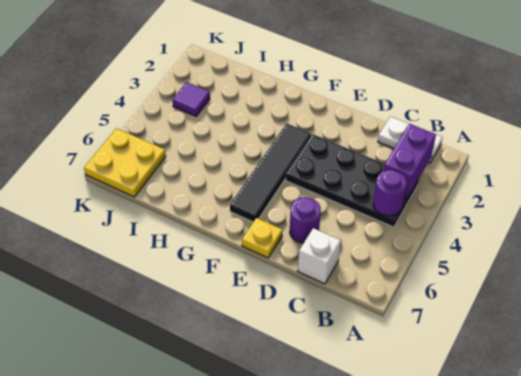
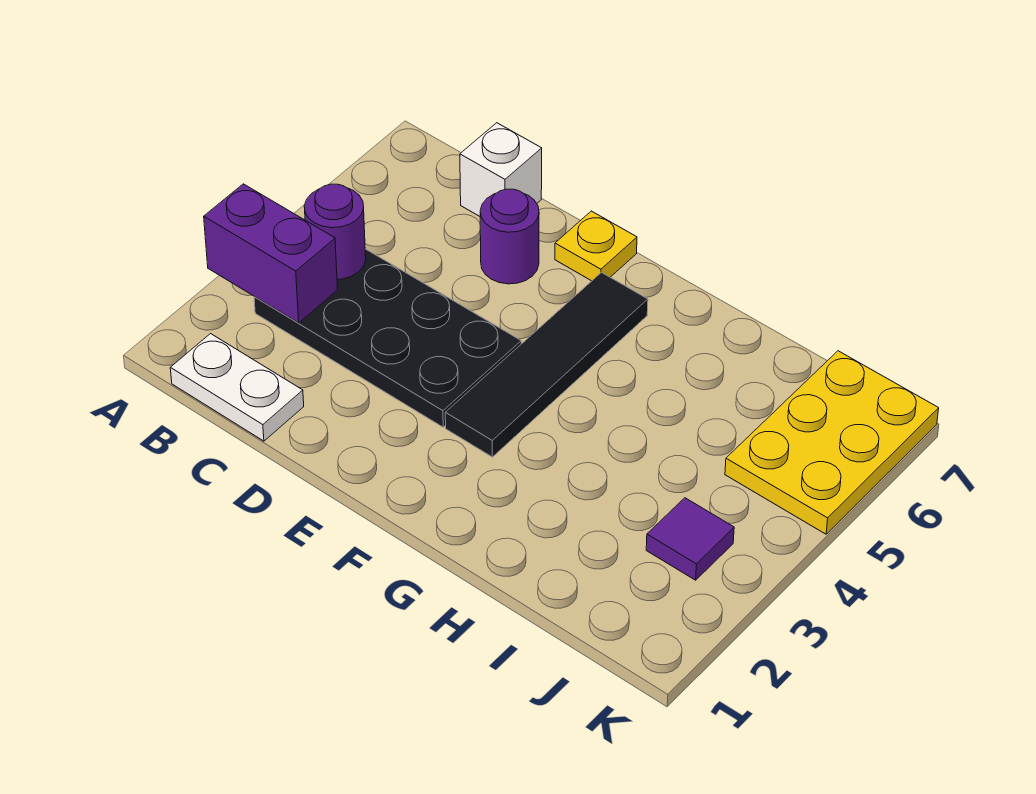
purple 1x2 brick [384,124,436,198] -> purple 1x2 brick turned to [204,184,338,323]
yellow 2x2 plate [84,128,166,197] -> yellow 2x3 plate [725,351,939,534]

